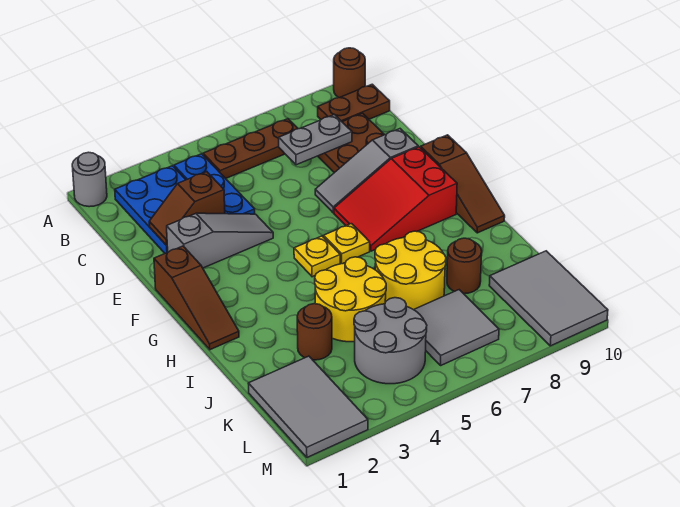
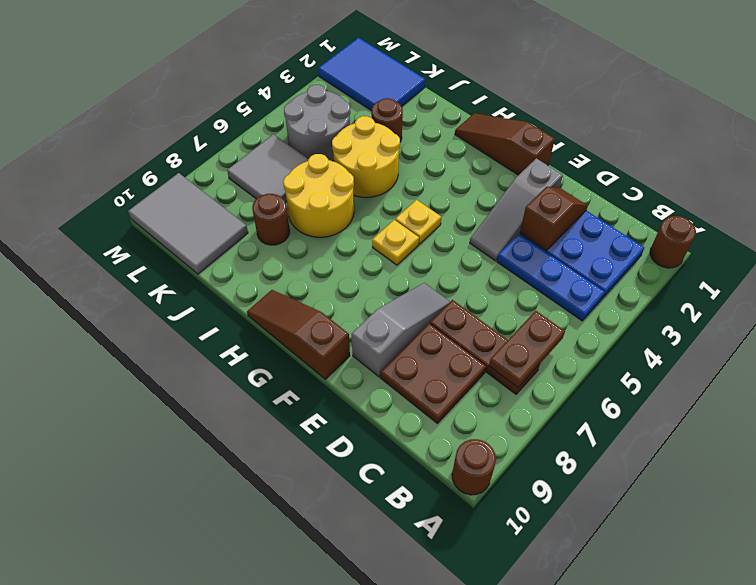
grey 1x1 round brick [72,152,107,207] -> brown 1x1 round brick [650,216,696,268]
brown 1x3 plate [203,119,298,178] -> brown 1x3 plate turned to [430,300,540,394]
brown 1x2 plate [318,84,390,122] -> brown 1x2 plate moved to [489,311,565,387]
grey 1x2 plate [279,115,352,165] -> none
red 2x3 slope [334,147,457,251] -> none
grey 2x3 tile [248,356,368,457] -> blue 2x3 tile [318,38,425,111]

